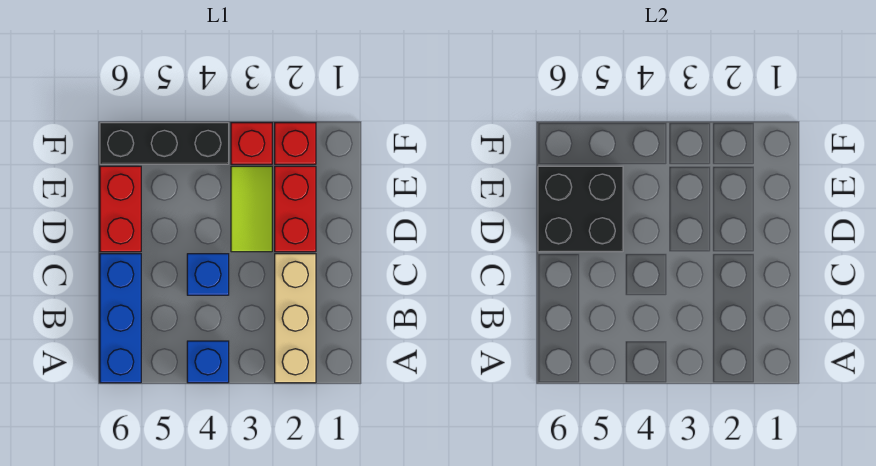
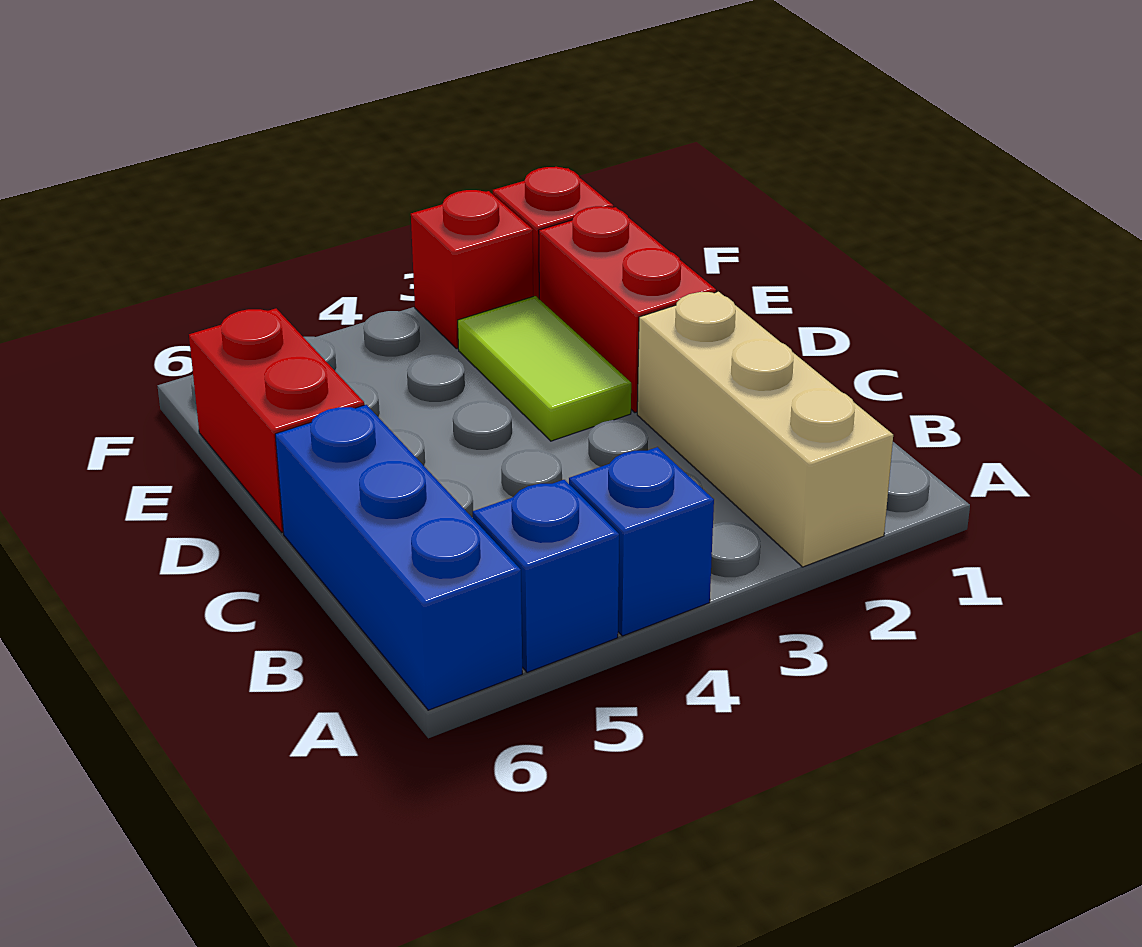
blue 1x1 brick [187,254,229,295] -> blue 1x1 brick moved to [473,480,619,672]
black 2x2 brick [538,166,623,252] -> none
black 1x3 brick [100,123,229,164] -> none

